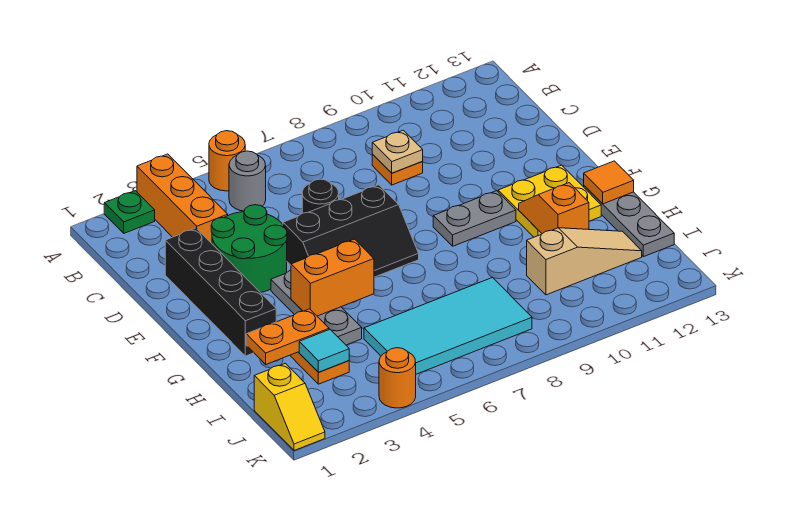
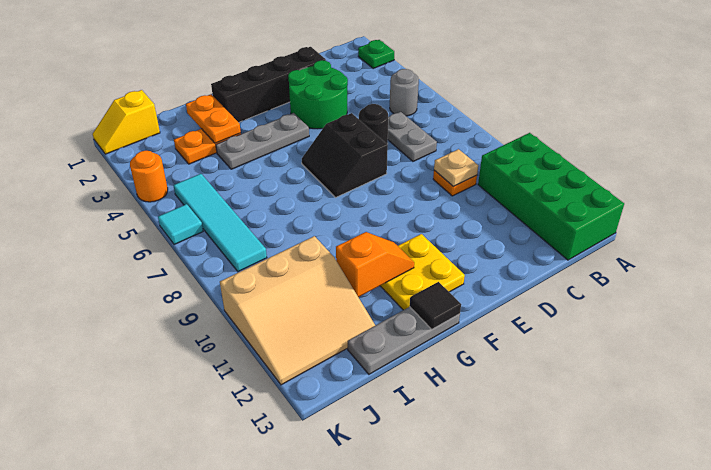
orange 1x3 brick [137,154,228,243] -> none
orange 1x1 round brick [209,131,245,191] -> none
none -> green 2x4 brick [478,133,624,260]
black 2x3 slope [283,185,419,277] -> black 2x2 slope [302,113,388,197]
grey 1x2 plate [433,191,516,246] -> grey 1x2 plate moved to [388,112,437,161]
orange 1x2 brick [291,239,374,316] -> none
orange 1x1 tile [584,161,634,204] -> black 1x1 tile [410,282,461,329]
cyan 1x1 tile [299,329,349,372] -> cyan 1x1 tile moved to [158,204,203,245]
cyan 2x4 tile [364,277,532,374] -> cyan 1x4 tile [173,174,267,272]
tan 1x3 slope [527,228,642,295] -> tan 3x3 slope [220,236,375,385]

